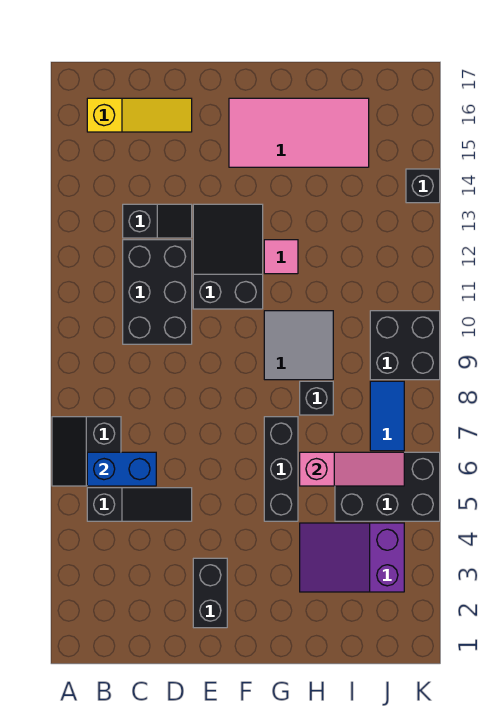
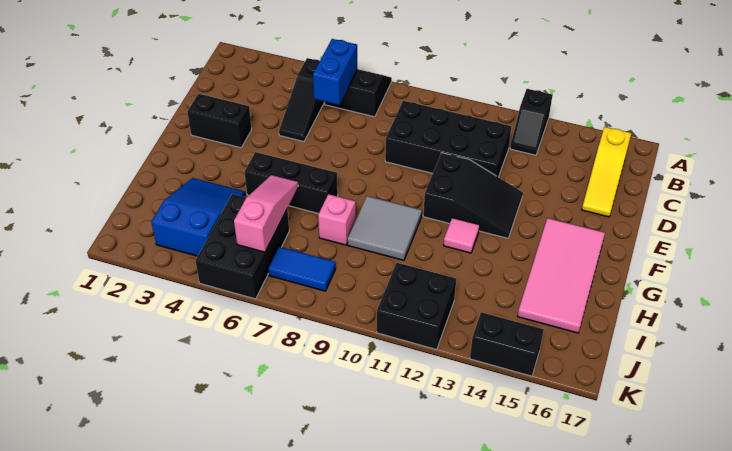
black 2x3 brick [123,240,192,344] -> black 2x4 brick [385,101,512,177]
black 1x2 slope [123,204,192,238] -> black 1x2 slope moved to [510,89,553,155]
purple 2x3 slope [300,523,404,592] -> blue 2x3 slope [151,178,245,256]
pink 1x3 slope [300,452,404,486] -> pink 1x3 slope turned to [234,175,298,252]
black 1x1 brick [300,381,333,415] -> pink 1x1 brick [318,194,356,245]
black 2x2 brick [370,311,440,380] -> black 2x2 brick moved to [377,263,456,350]
black 1x1 brick [406,169,440,203] -> black 1x2 brick [470,312,544,376]

